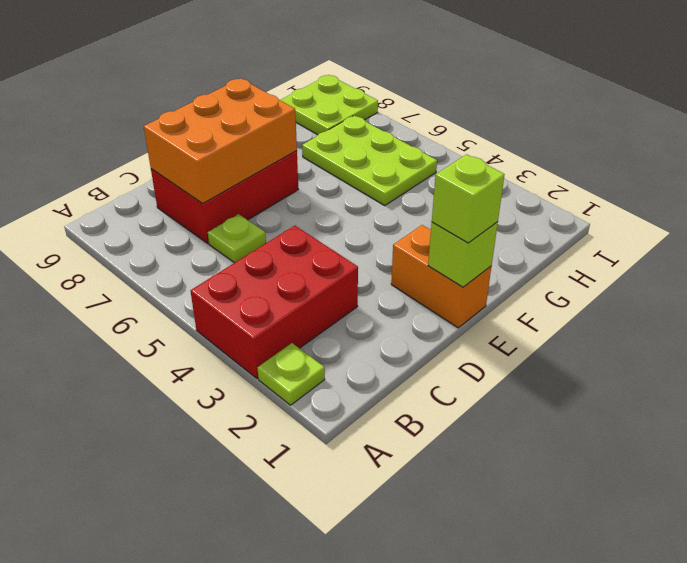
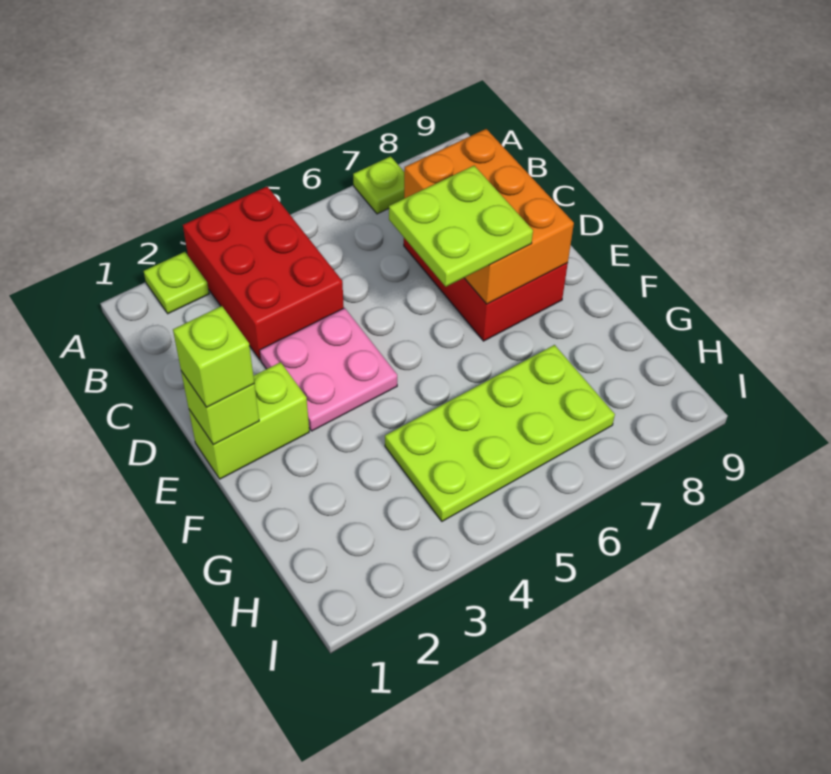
lime 1x1 plate [208,214,266,263] -> lime 1x1 plate moved to [353,156,404,214]
none -> pink 2x2 plate [260,308,397,431]
orange 1x2 brick [391,225,492,328] -> lime 1x2 brick [189,362,309,479]
lime 2x3 plate [302,115,437,206] -> lime 2x4 plate [385,345,615,521]
lime 2x2 plate [281,75,378,135] -> lime 2x2 plate moved to [389,166,533,287]

